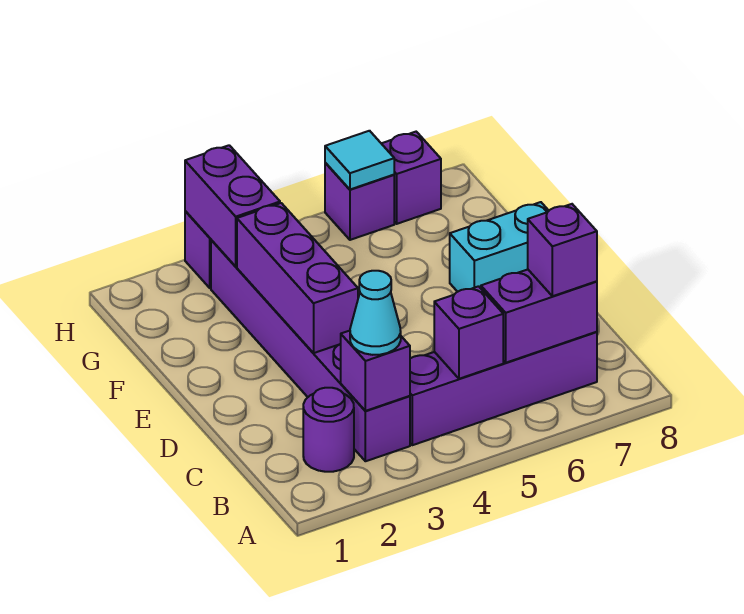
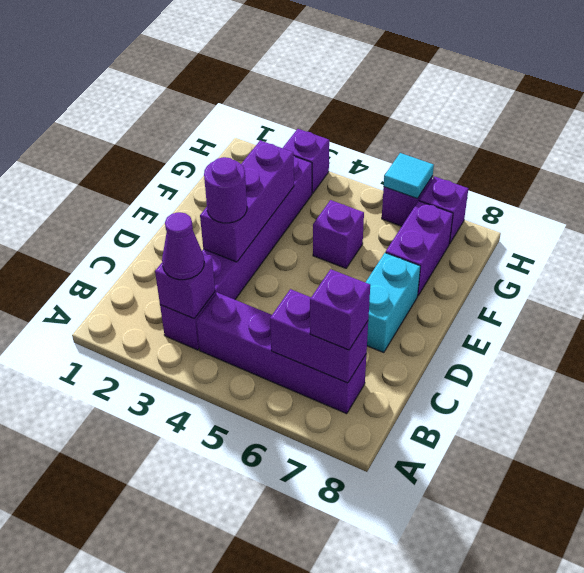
purple 1x1 round brick [303,388,354,472] -> purple 1x1 round brick moved to [204,157,247,223]
cyan 1x1 cone [350,271,401,355] -> purple 1x1 cone [162,212,204,280]
purple 1x1 brick [434,286,503,379] -> purple 1x1 brick moved to [313,200,364,268]
cyan 1x2 brick [450,202,549,292] -> cyan 1x2 brick turned to [365,253,420,353]
purple 1x2 brick [185,145,280,267] -> purple 1x2 brick moved to [386,201,453,296]

